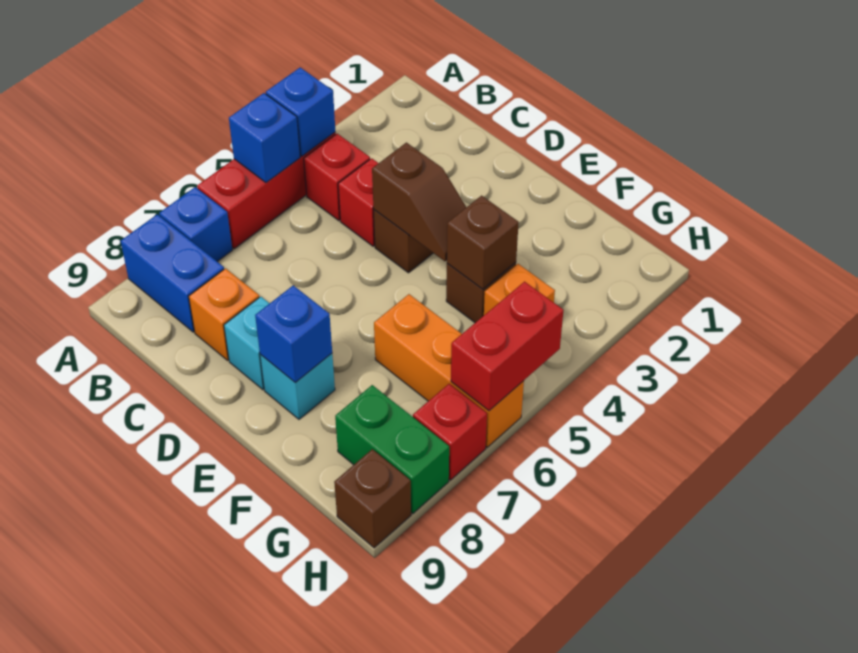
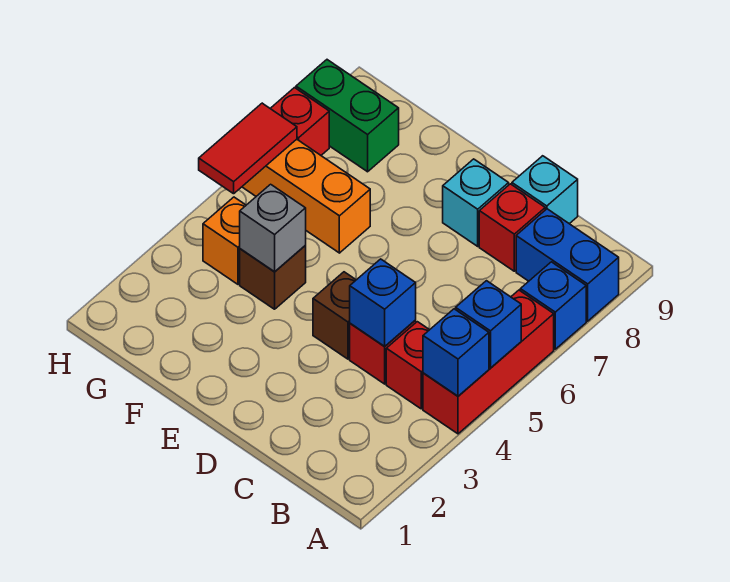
orange 1x1 brick [189,269,259,360] -> red 1x1 brick [479,184,545,271]
brown 1x2 slope [372,143,466,261] -> none
cyan 1x1 brick [260,353,335,419] -> cyan 1x1 brick moved to [512,156,578,224]
blue 1x1 brick [255,285,332,383] -> blue 1x1 brick moved to [350,259,416,347]
brown 1x1 brick [447,196,519,289] -> grey 1x1 brick [240,184,306,272]
red 1x2 brick [451,282,564,411] -> red 1x2 tile [199,103,297,194]
brown 1x1 brick [334,449,411,548] -> none

